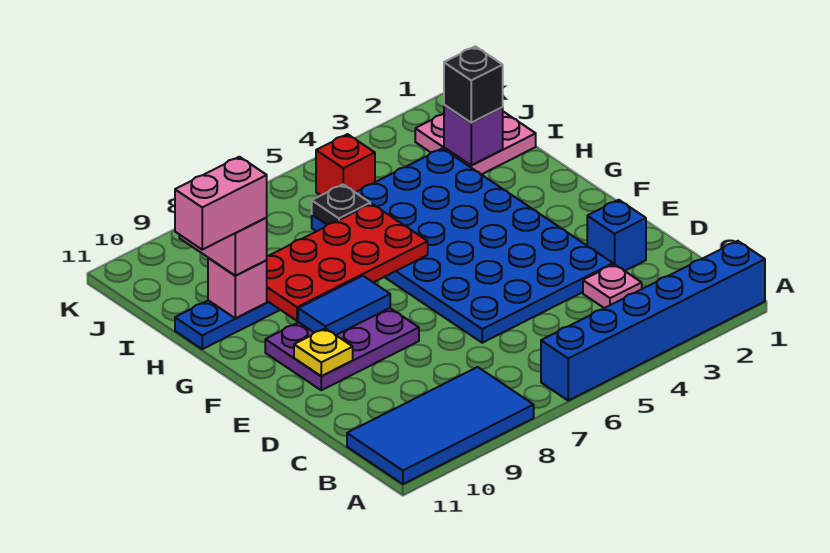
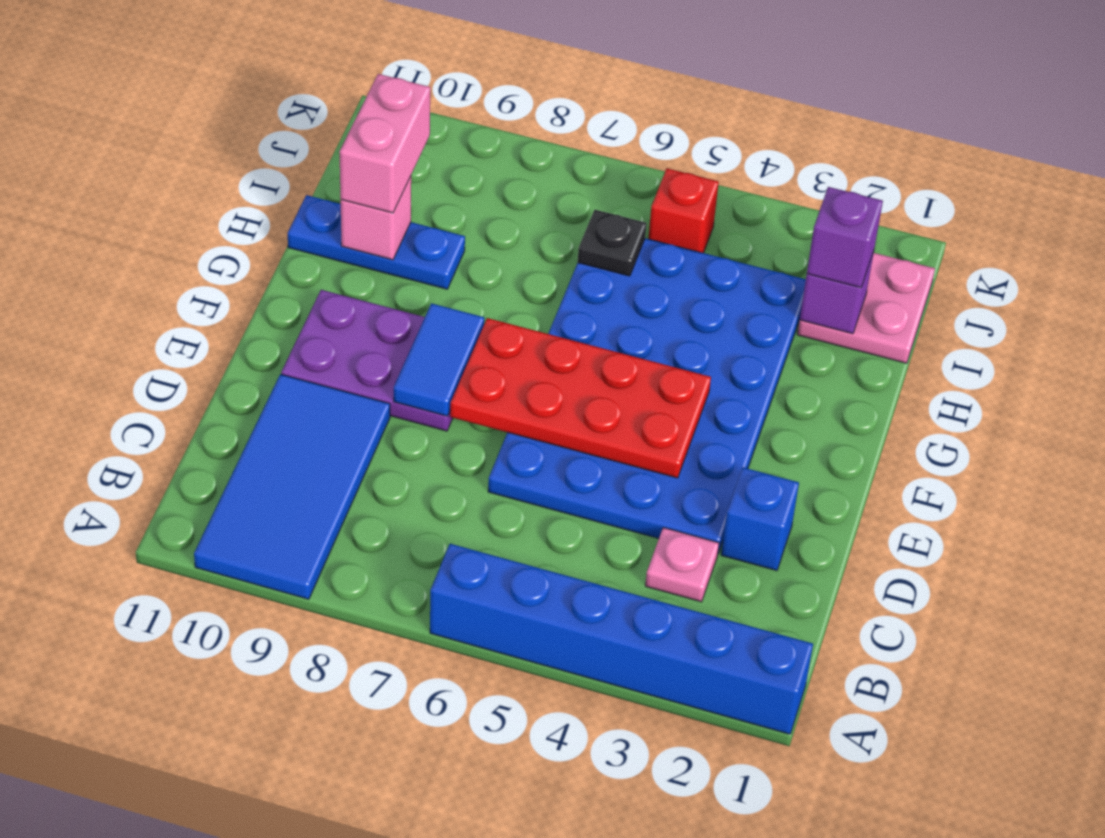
blue 2x4 tile [347,367,534,484] -> blue 2x4 tile turned to [194,374,390,599]
yellow 1x1 plate [294,328,353,376] -> none
blue 1x2 tile [298,276,390,335] -> blue 1x2 tile turned to [394,303,484,416]
red 2x4 plate [267,204,428,321] -> red 2x4 plate moved to [450,318,711,478]
pink 1x2 brick [175,157,267,250] -> none
black 1x1 brick [444,46,503,123] -> purple 1x1 brick [807,187,883,288]

